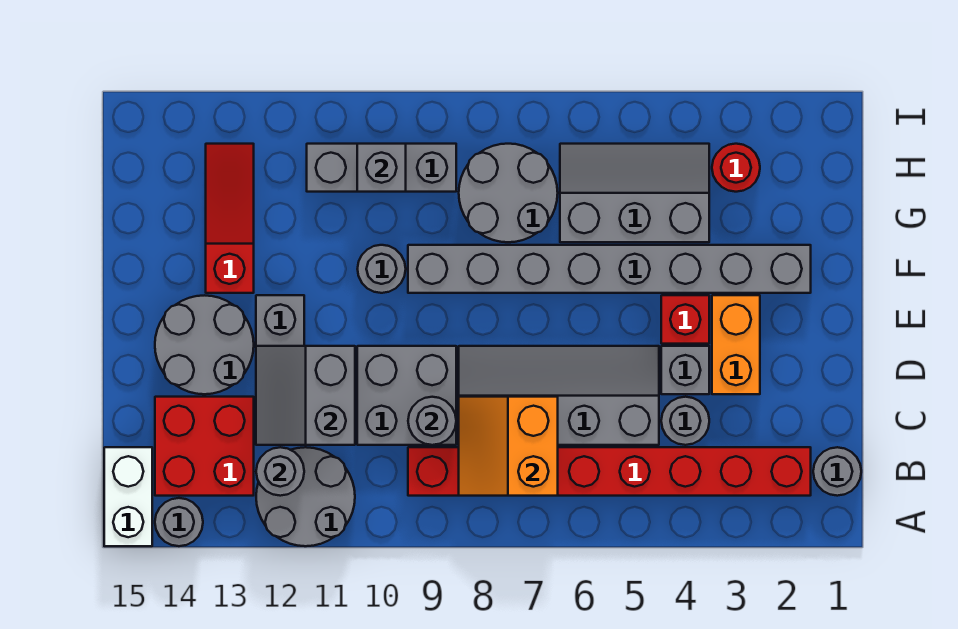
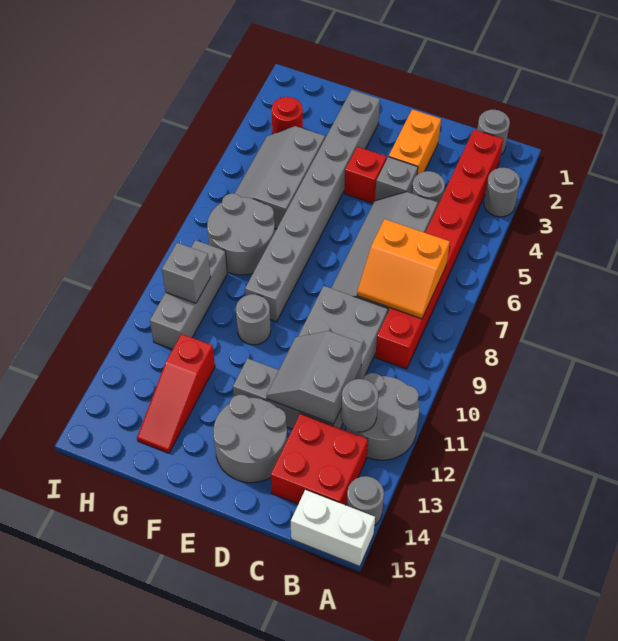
grey 1x1 round brick [408,397,456,445] -> grey 1x1 round brick moved to [484,168,520,217]
grey 2x2 slope [256,346,355,445] -> grey 2x2 slope turned to [266,331,363,424]
orange 1x2 brick [712,295,760,394] -> orange 1x2 brick turned to [389,109,441,175]
red 1x3 slope [206,144,254,293] -> red 1x3 slope turned to [137,334,215,453]

